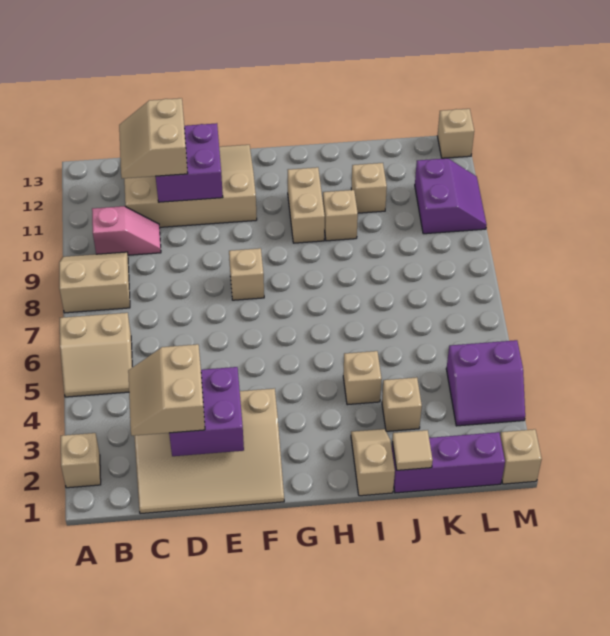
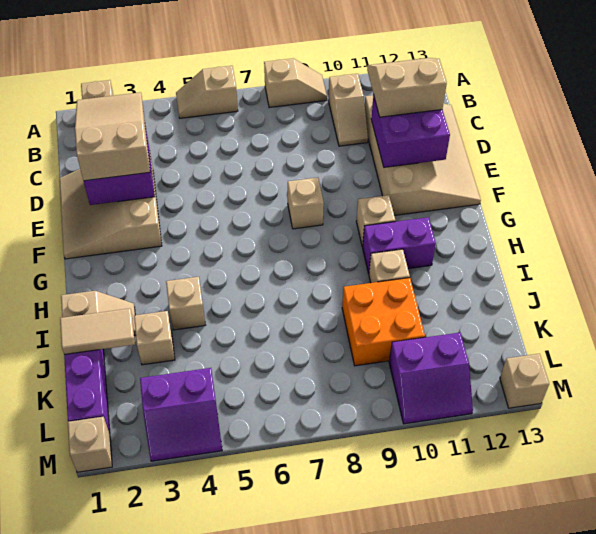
tan 2x2 slope [60,313,132,397] -> tan 1x2 slope [176,66,238,118]
tan 2x2 slope [59,252,130,313] -> tan 1x2 slope [264,58,327,108]
pink 1x2 slope [92,206,161,255] -> tan 1x2 slope [328,74,368,146]
tan 3x4 slope [134,388,284,514] -> tan 3x3 slope [59,155,162,259]
tan 2x2 slope [128,344,205,436] -> tan 2x3 slope [75,92,150,181]
tan 1x2 brick [288,167,325,243] -> purple 1x2 brick [363,217,436,274]
tan 1x1 tile [392,430,433,470] -> tan 1x2 tile [60,308,135,354]
none -> orange 2x2 brick [342,278,425,366]
tan 1x1 brick [351,163,387,213] -> tan 1x1 brick moved to [356,195,395,247]
purple 2x2 slope [446,340,525,426] -> purple 2x2 slope turned to [140,368,222,461]

